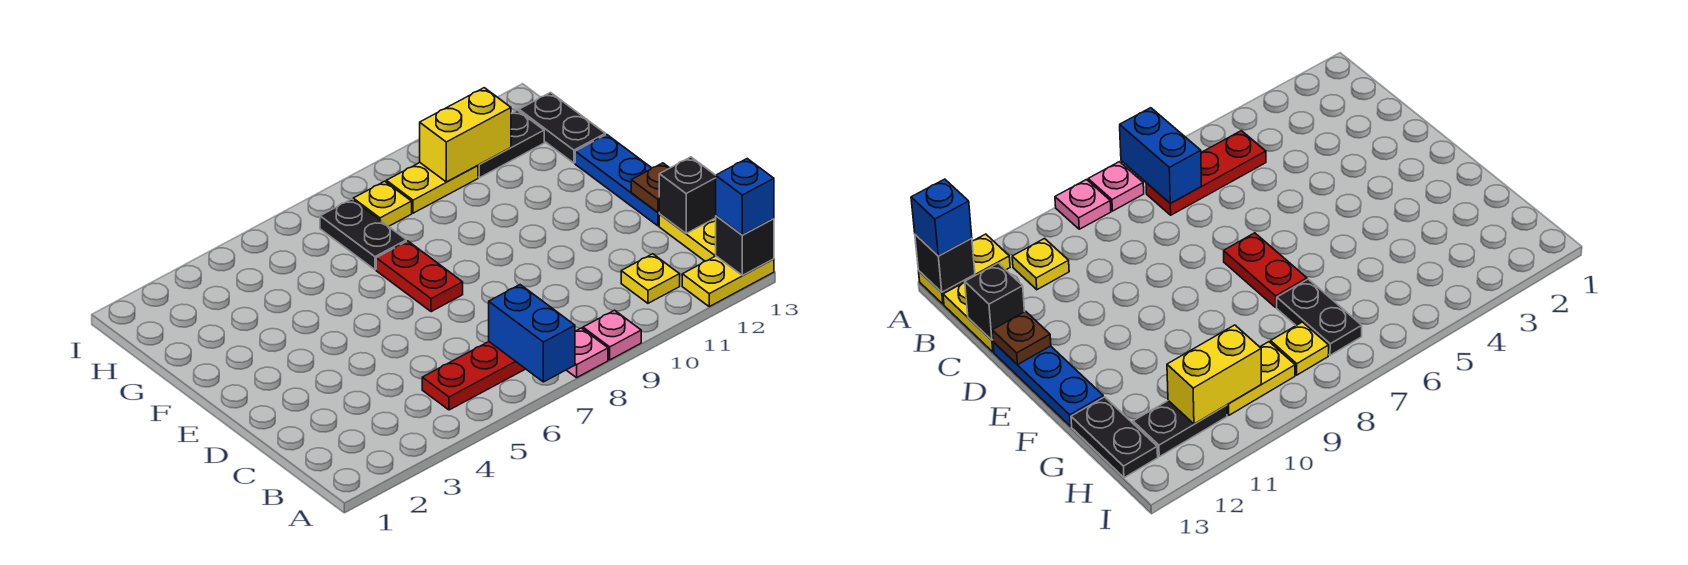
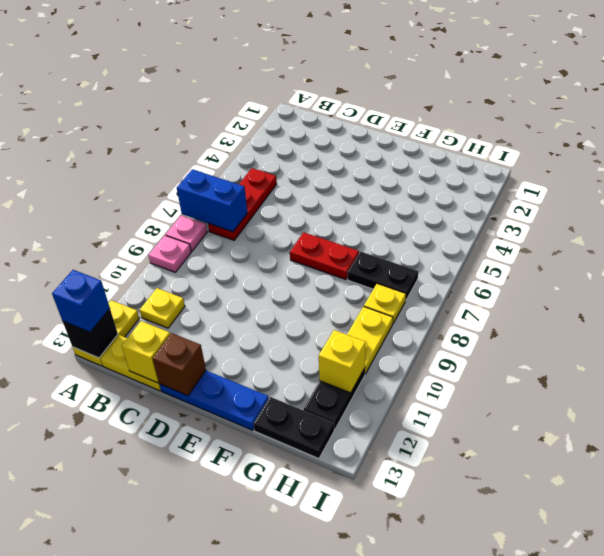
black 1x1 brick [659,157,716,233] -> yellow 1x1 brick [122,321,170,383]
brown 1x1 plate [631,163,669,213] -> brown 1x1 brick [152,333,206,396]
yellow 1x2 brick [420,88,511,182] -> yellow 1x1 brick [319,330,366,393]

